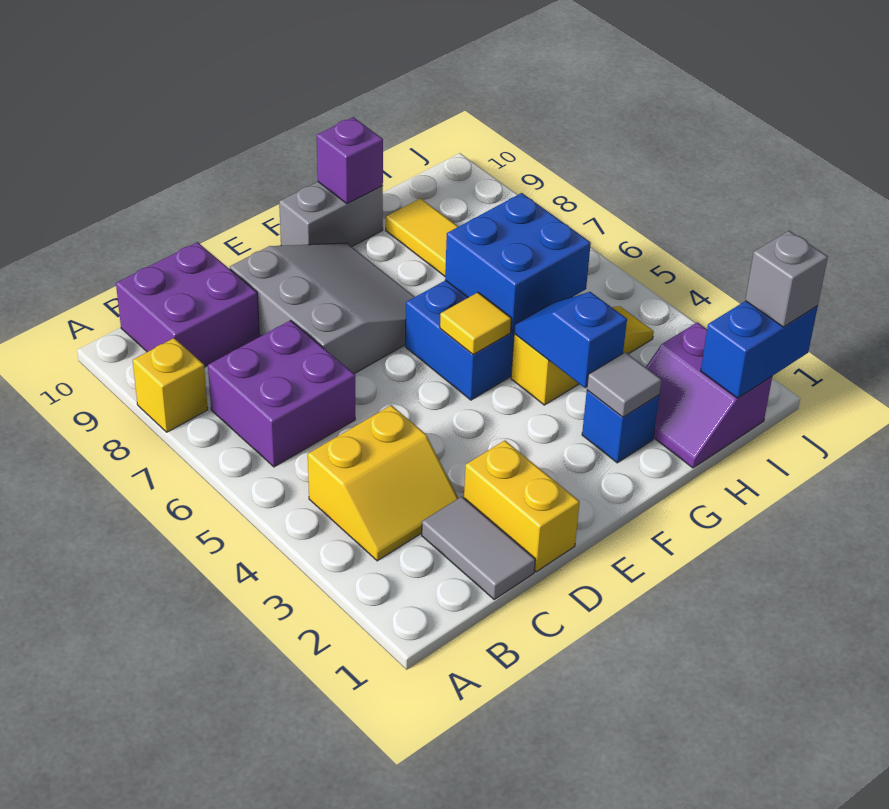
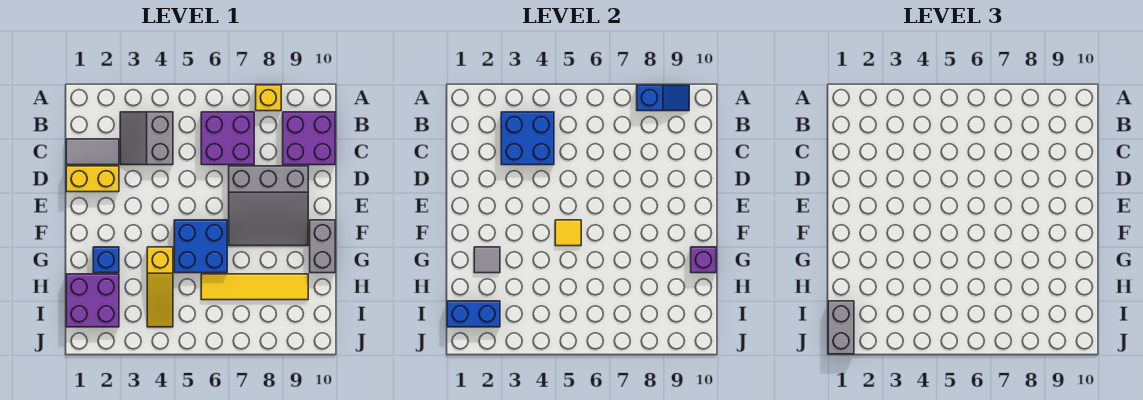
yellow 2x2 slope [308,405,458,561] -> grey 2x2 slope [120,112,173,165]
blue 1x2 slope [514,292,627,388] -> blue 1x2 slope moved to [637,85,689,111]
blue 2x2 brick [445,193,591,332] -> blue 2x2 brick moved to [501,112,554,165]
purple 2x2 slope [646,322,772,468] -> purple 2x2 brick [66,274,119,327]
blue 1x2 brick [701,301,818,398] -> blue 1x2 brick turned to [447,301,500,327]
grey 1x1 brick [745,231,828,327] -> grey 1x2 brick [828,301,854,354]

